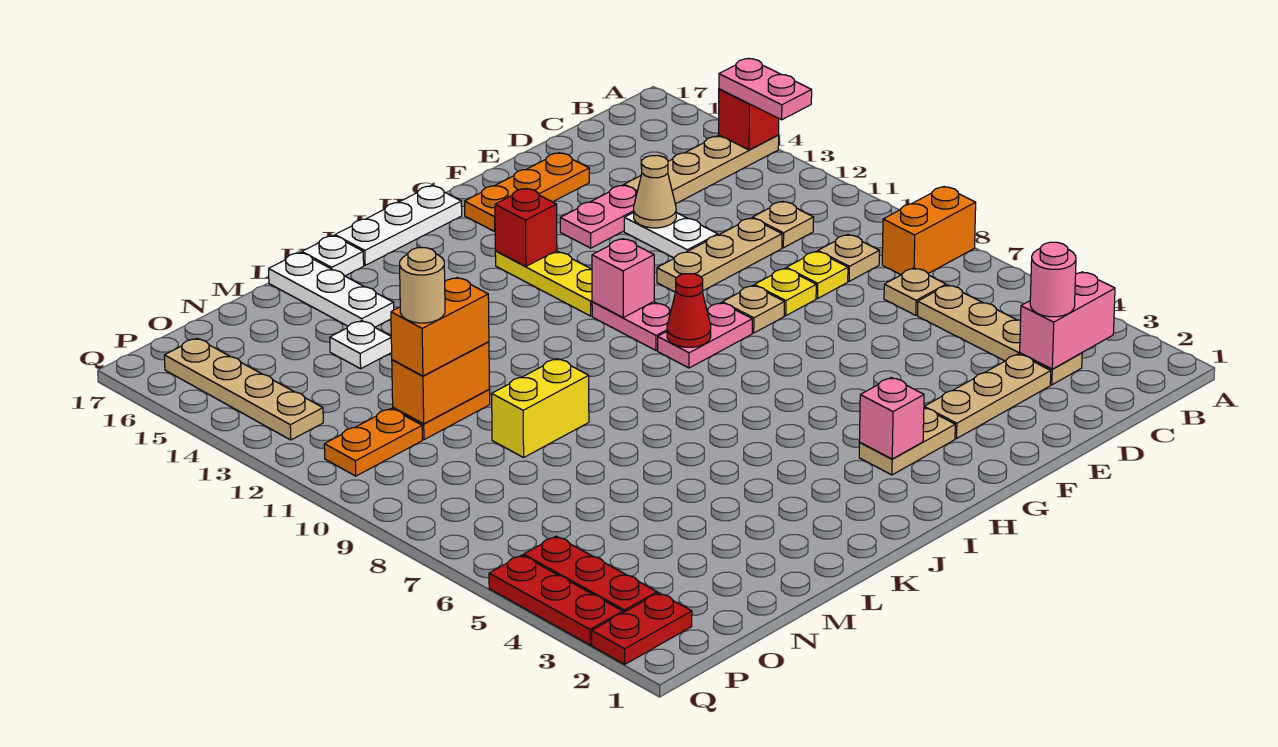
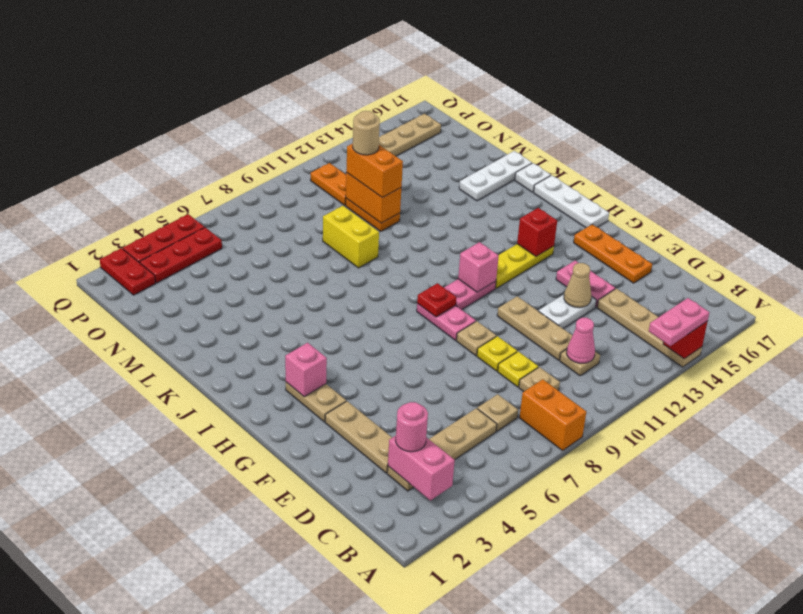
none -> pink 1x1 cone [567,318,595,363]
red 1x1 cone [667,274,711,347] -> red 1x1 plate [417,283,456,317]
white 1x1 plate [330,321,392,369] -> none

